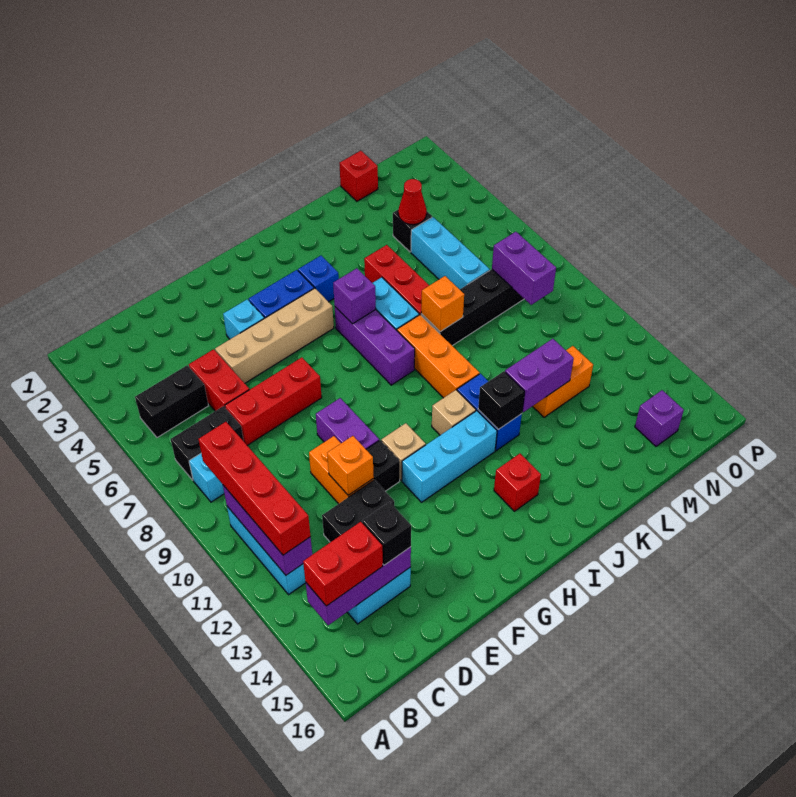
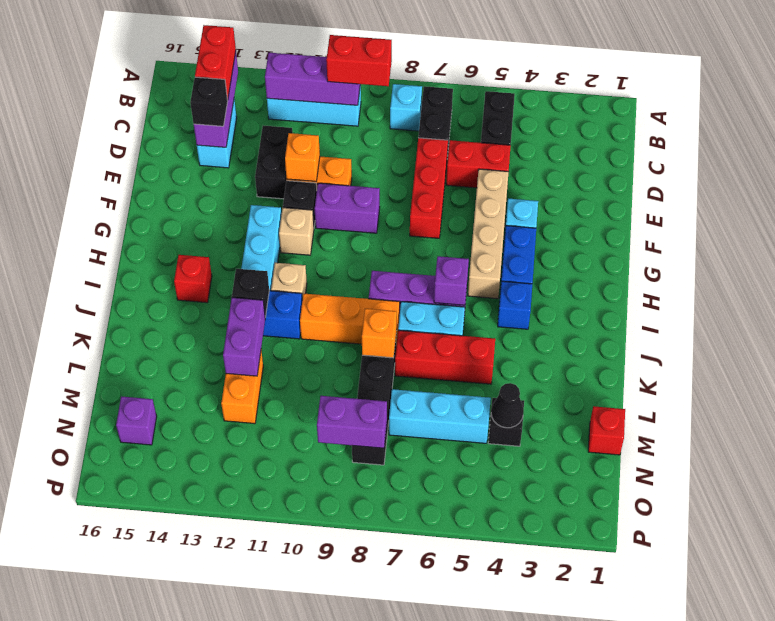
red 1x4 brick [198,422,311,555] -> red 1x2 brick [326,35,392,86]
red 1x1 cone [398,179,426,225] -> black 1x1 cone [491,383,524,428]

